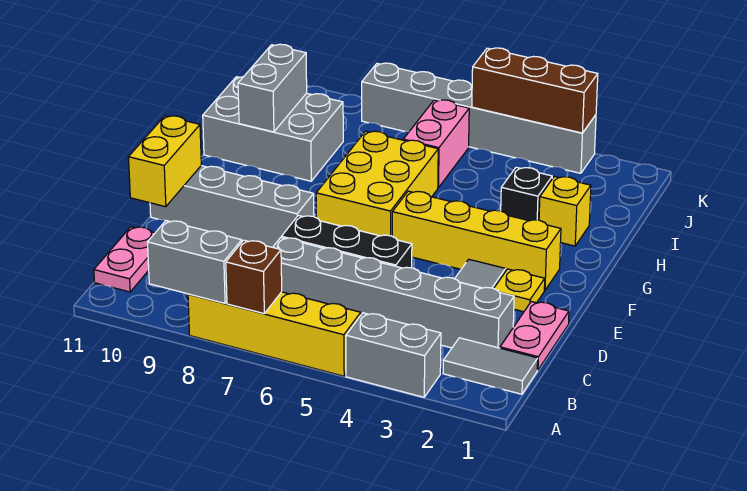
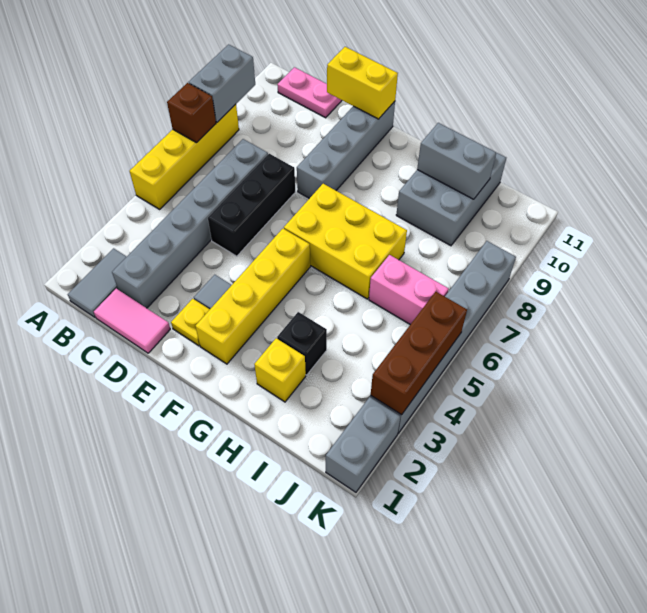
grey 1x2 brick [346,313,441,397] -> grey 1x2 brick moved to [326,397,400,492]
pink 1x2 plate [500,302,569,370] -> pink 1x2 tile [94,289,170,353]

